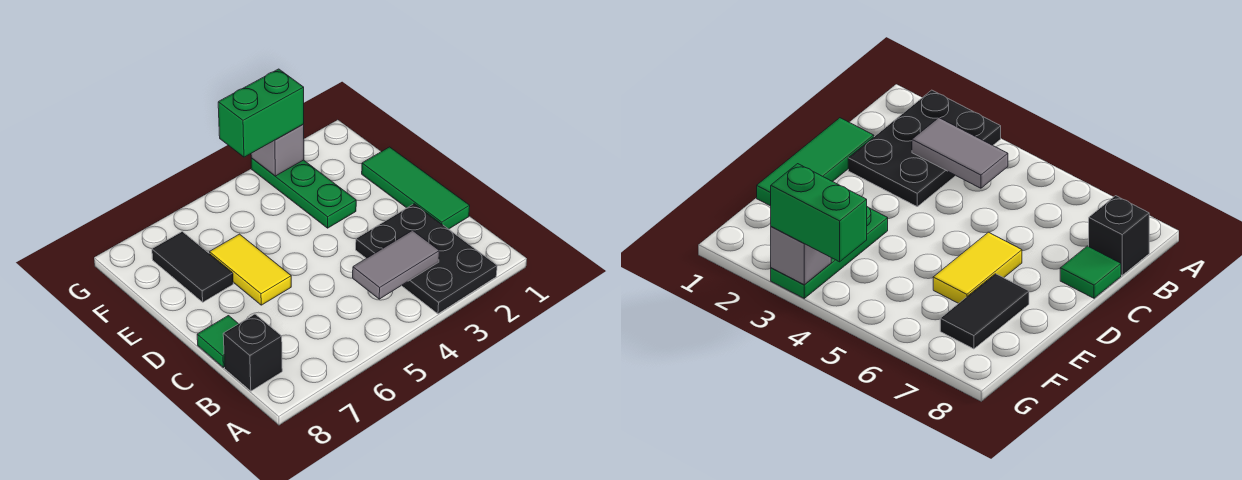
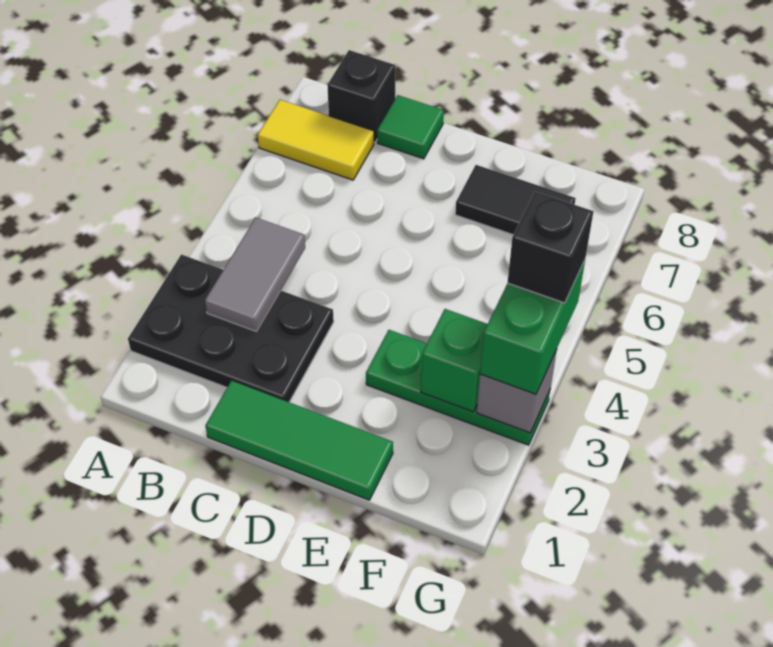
yellow 1x2 tile [210,234,291,305] -> yellow 1x2 tile moved to [258,100,374,180]
none -> green 1x1 brick [421,309,487,412]
none -> black 1x1 brick [508,192,593,303]

